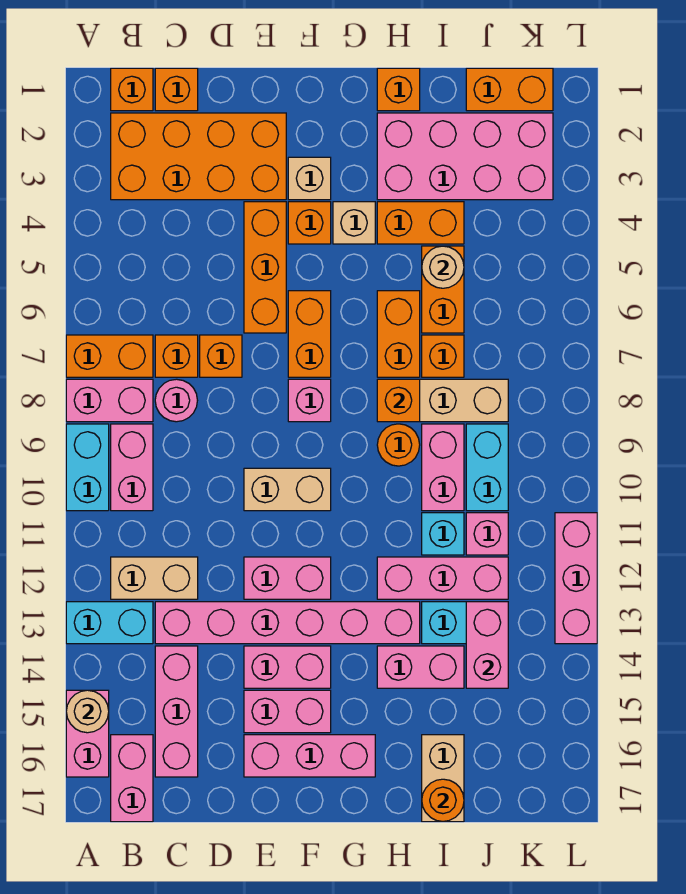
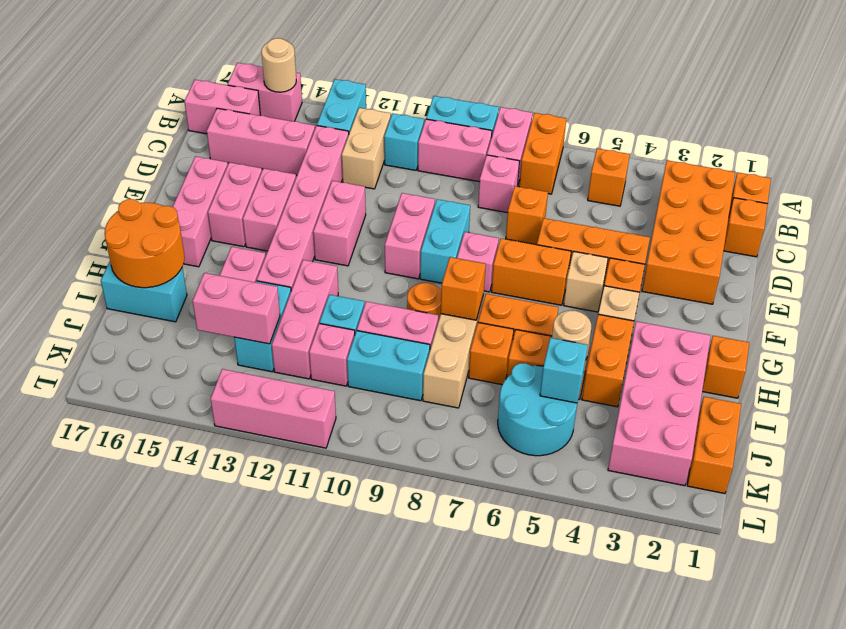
none -> cyan 1x1 brick [384,113,424,170]
orange 1x1 brick [155,335,198,377] -> orange 1x1 brick moved to [588,148,630,206]
pink 1x1 round brick [155,379,197,422] -> pink 1x1 brick [478,155,519,213]
none -> cyan 1x2 brick [420,199,470,283]
tan 1x2 brick [244,468,331,511] -> pink 1x2 brick [385,193,435,279]
tan 1x1 brick [288,157,331,200] -> tan 1x1 brick moved to [564,251,608,312]
tan 1x2 brick [422,735,464,822] -> cyan 1x2 brick [101,261,187,322]
orange 1x1 round brick [422,779,464,822] -> orange 2x2 round brick [105,199,184,288]
none -> cyan 2x2 round brick [498,363,577,456]
none -> cyan 1x1 brick [540,338,588,403]

